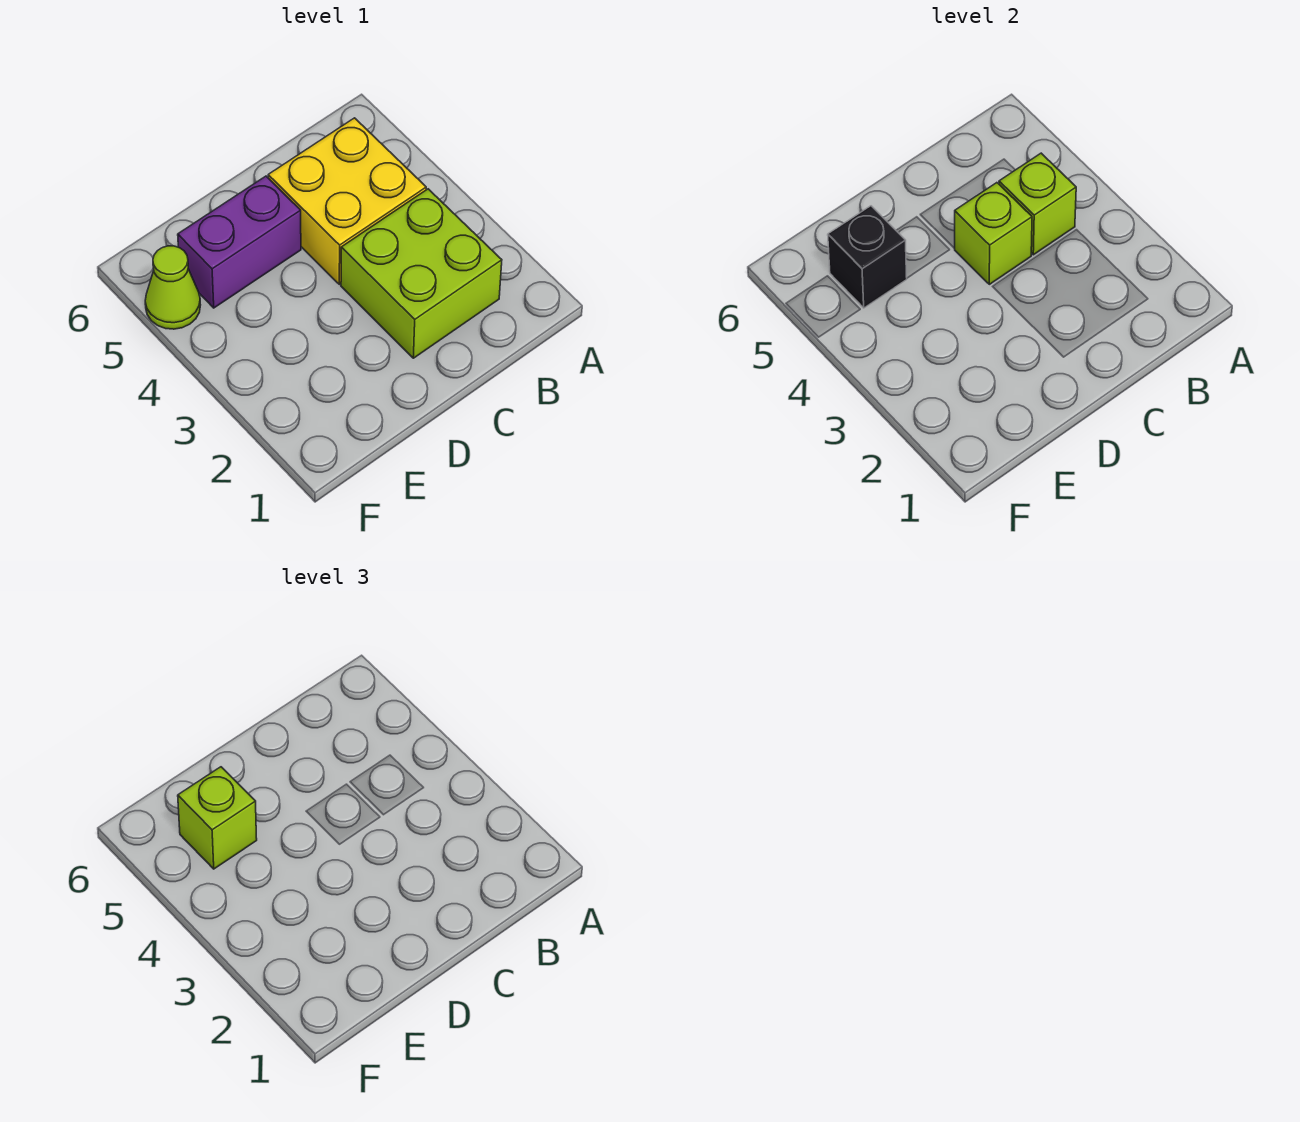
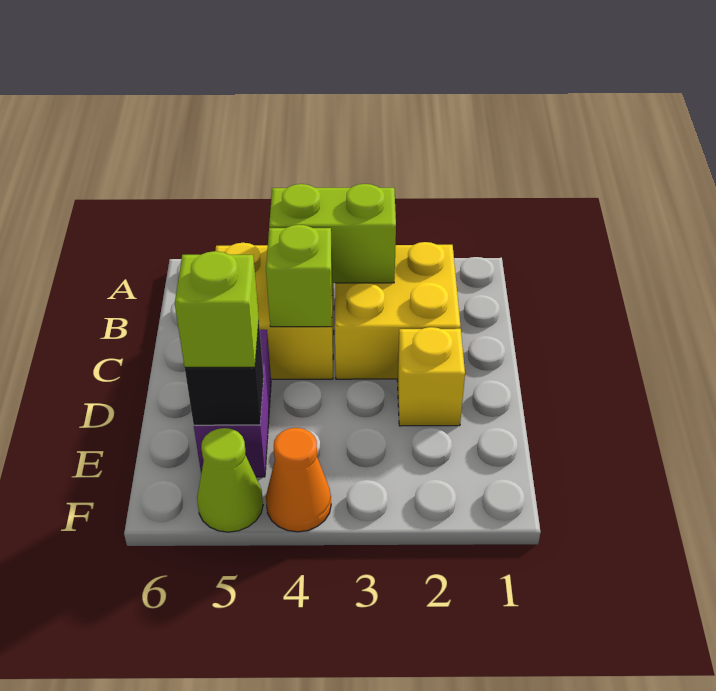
lime 2x2 brick [341,189,502,358] -> yellow 2x2 brick [335,242,461,379]
lime 1x1 brick [999,153,1076,255] -> lime 1x2 brick [269,184,396,283]
none -> yellow 1x1 brick [397,327,465,426]
none -> orange 1x1 cone [266,428,331,532]

